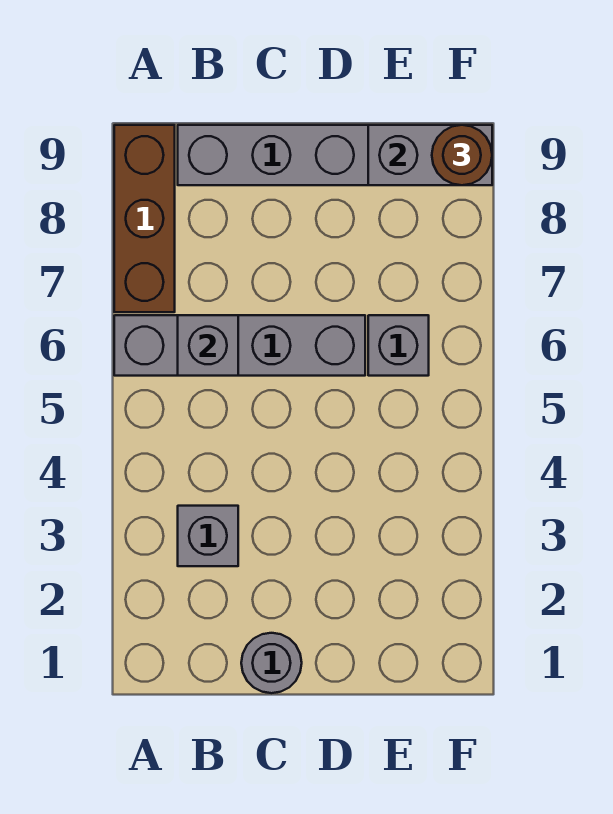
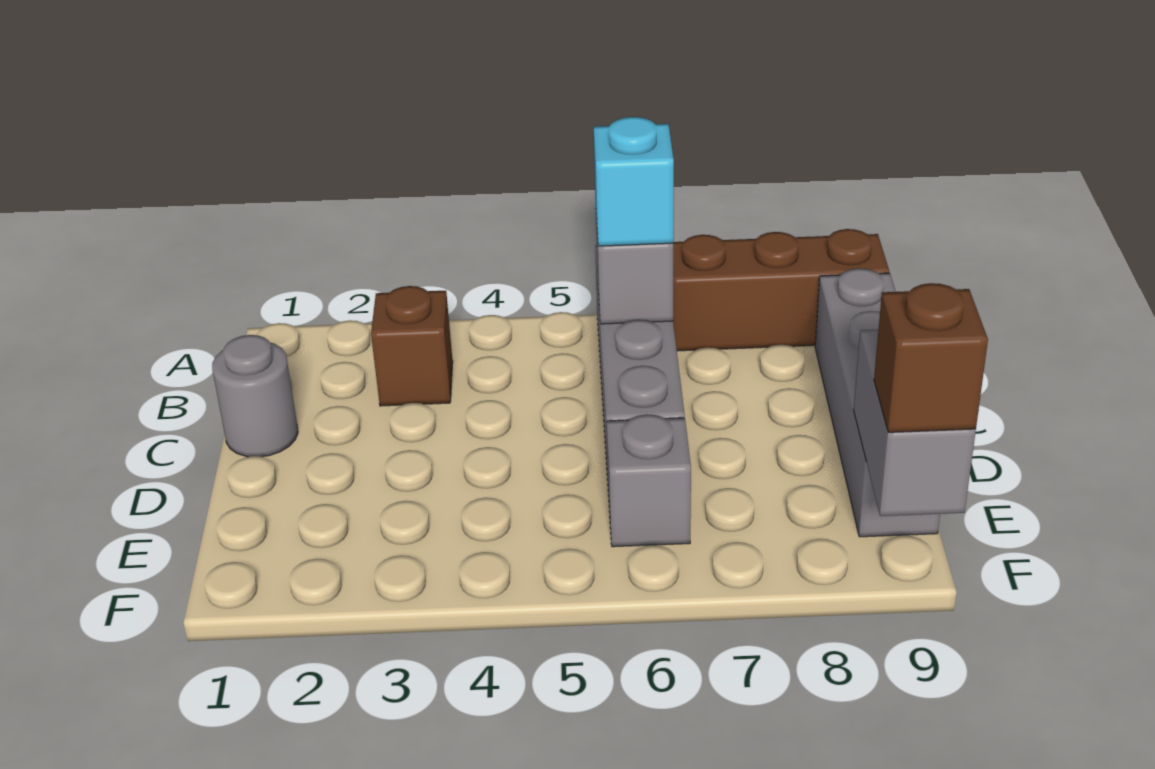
grey 1x1 brick [178,506,238,566] -> brown 1x1 brick [371,286,453,406]
none -> cyan 1x1 brick [594,117,674,246]
brown 1x1 round brick [432,125,492,185] -> brown 1x1 brick [874,283,988,432]

